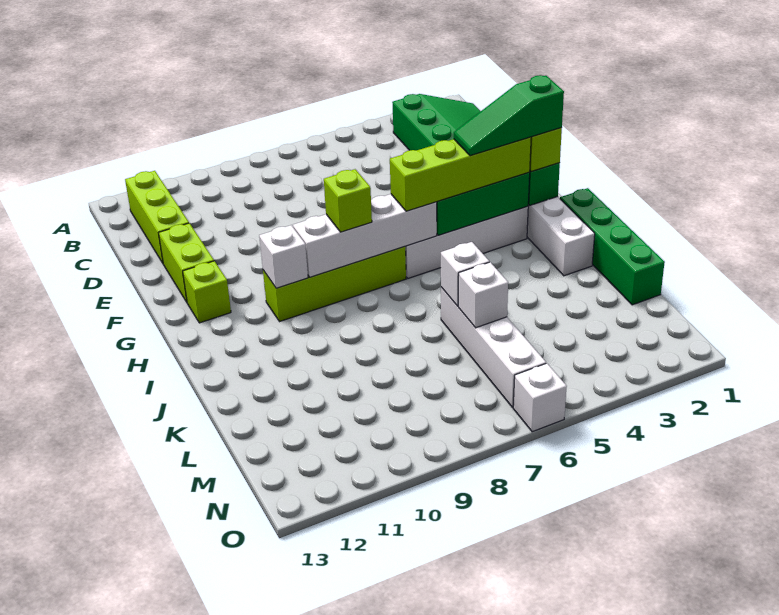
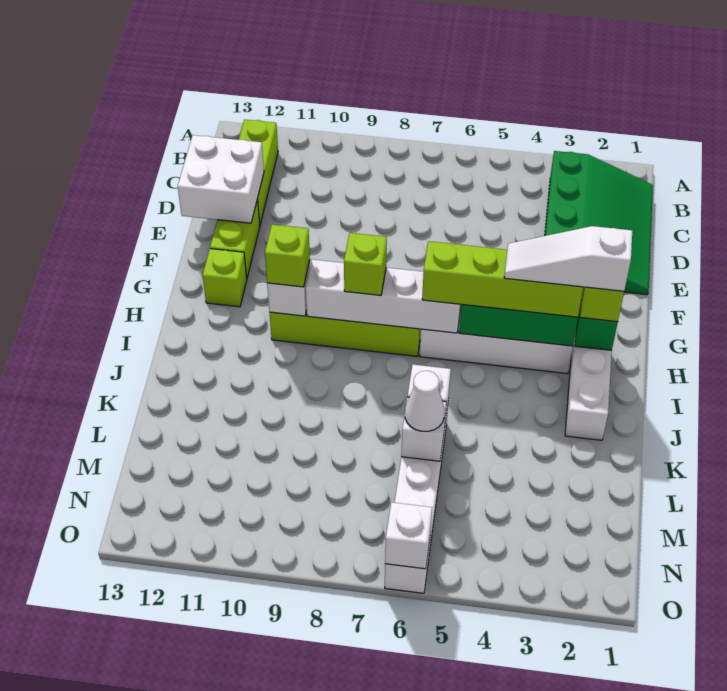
none -> white 2x2 brick [178,135,264,223]
green 1x3 slope [454,75,564,156] -> white 1x3 slope [504,226,632,291]
none -> lime 1x1 brick [265,225,310,287]
green 1x4 brick [560,188,665,305] -> none
none -> white 1x1 cone [405,371,445,431]
none -> white 1x1 brick [385,502,432,569]

